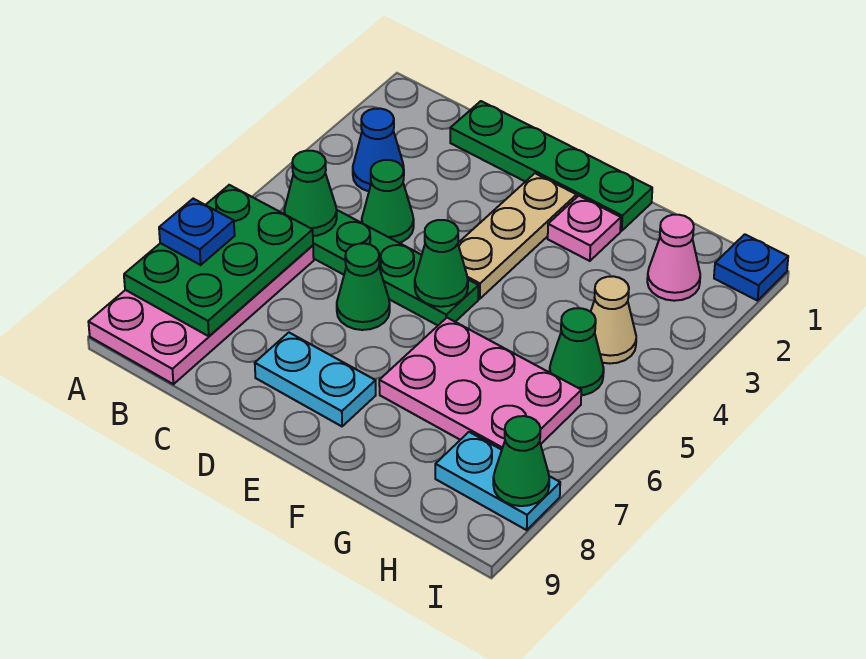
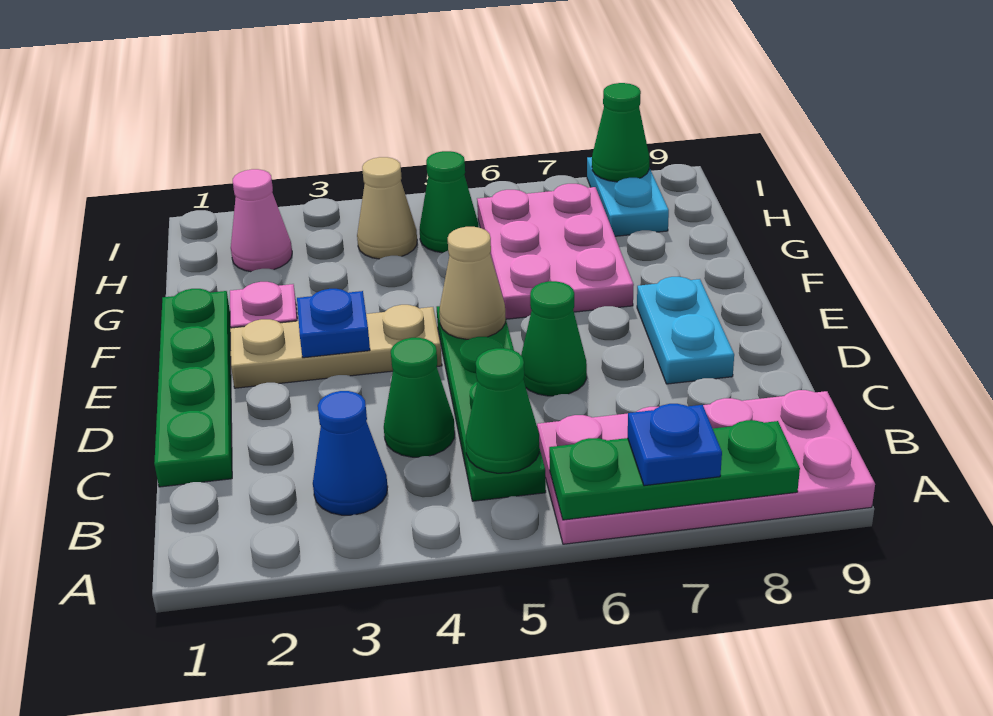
green 2x3 plate [124,185,313,336] -> green 1x3 plate [549,420,800,520]
green 1x1 cone [415,220,468,307] -> tan 1x1 cone [439,227,505,339]
blue 1x1 plate [714,234,788,301] -> blue 1x1 plate moved to [297,289,370,358]

